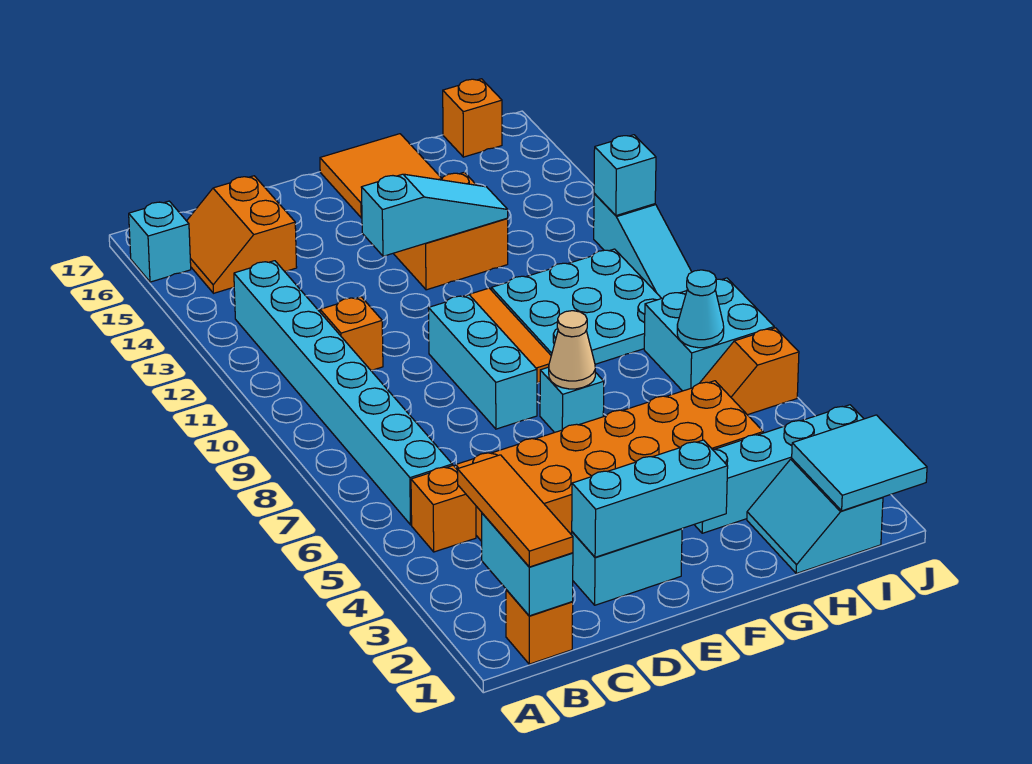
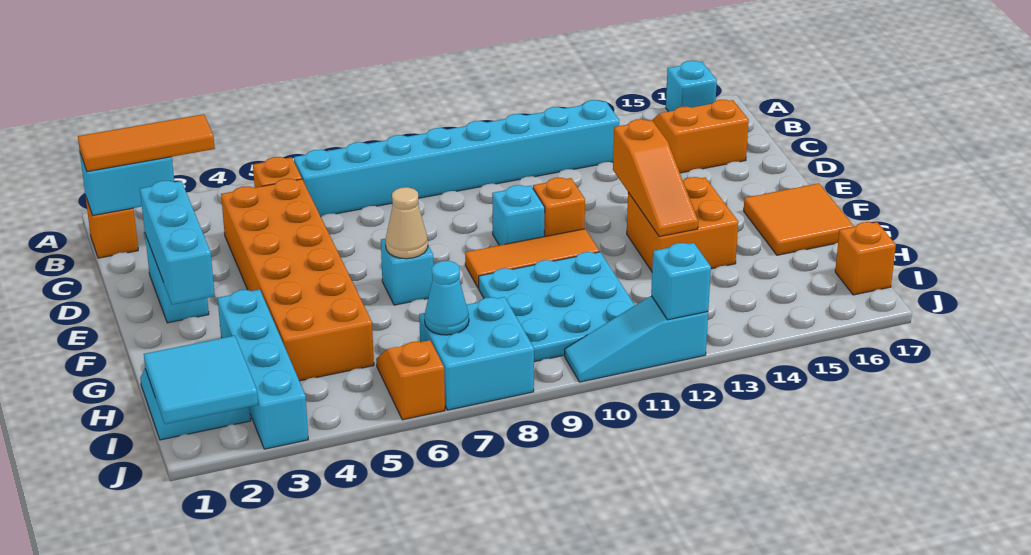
orange 1x1 brick [320,297,383,371] -> orange 1x1 brick moved to [533,177,585,237]
cyan 1x3 brick [428,295,537,429] -> cyan 1x1 brick [492,185,545,245]
cyan 1x3 slope [361,174,508,256] -> orange 1x3 slope [613,119,698,237]

